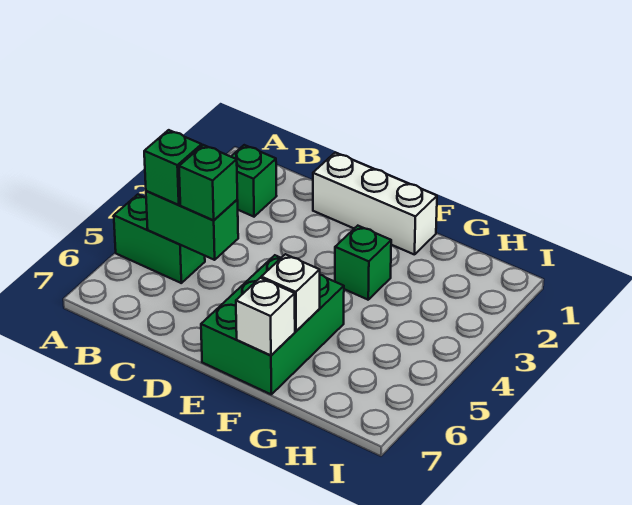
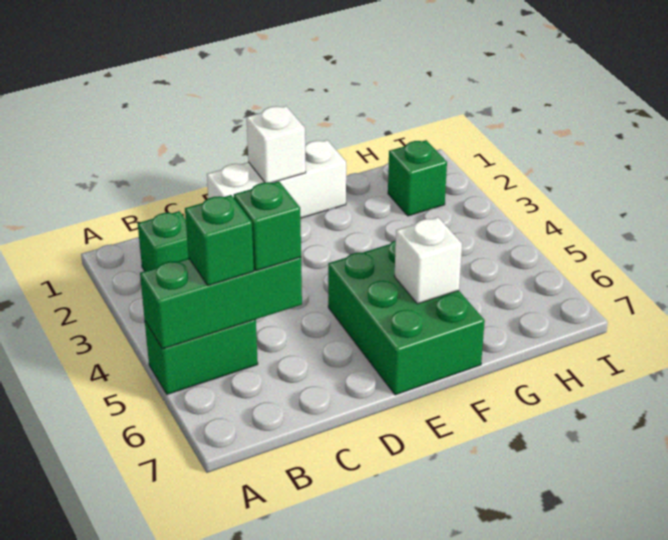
green 1x2 brick [146,191,238,260] -> green 1x3 brick [140,257,302,349]
green 1x1 brick [335,226,391,300] -> green 1x1 brick moved to [388,140,447,216]
white 1x1 brick [236,278,295,356] -> white 1x1 brick moved to [247,106,306,183]

